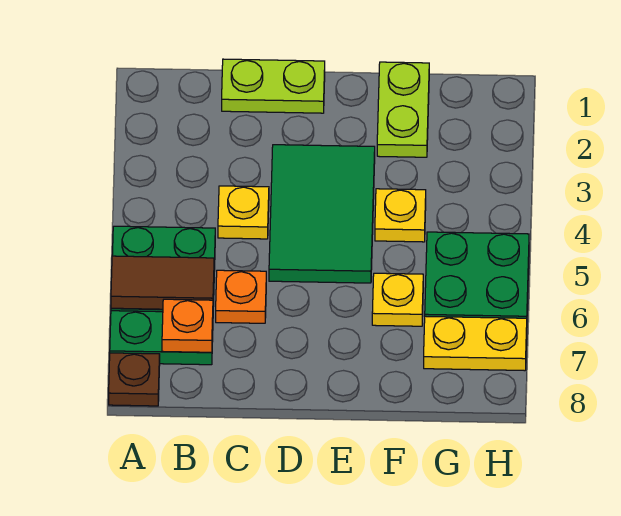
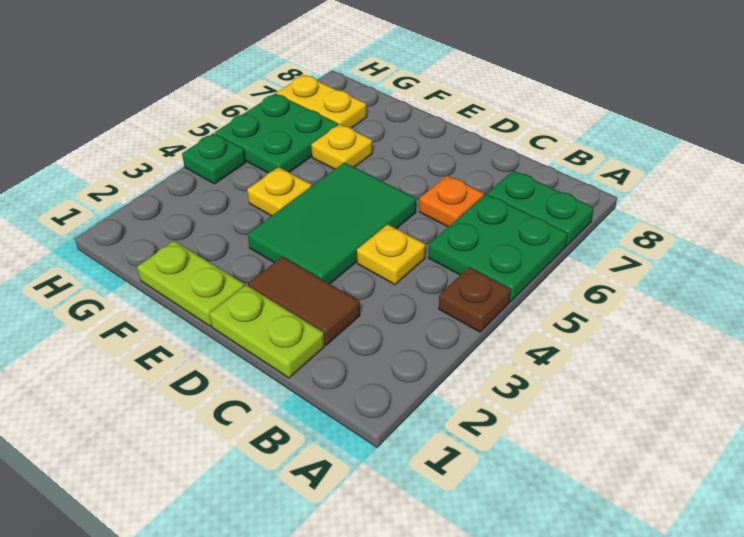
brown 1x2 tile [111,256,214,309] -> brown 1x2 tile moved to [248,257,360,345]
brown 1x1 plate [109,353,160,406] -> brown 1x1 plate moved to [439,267,511,332]
orange 1x1 plate [162,299,213,352] -> none
lime 1x2 plate [377,62,429,157] -> lime 1x2 plate turned to [137,241,244,326]
none -> green 1x1 plate [182,133,246,184]

